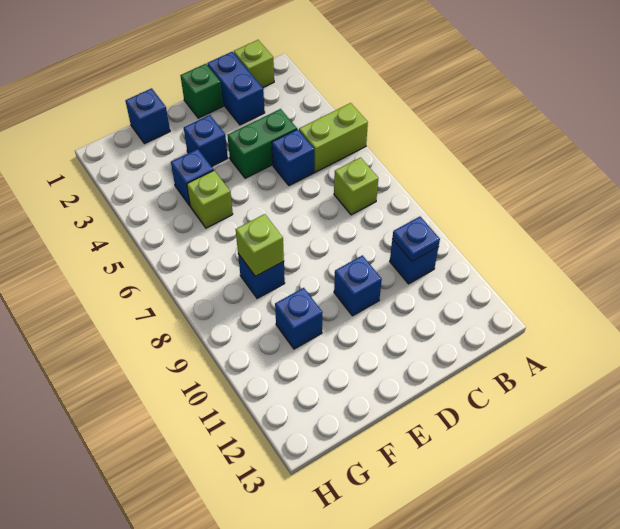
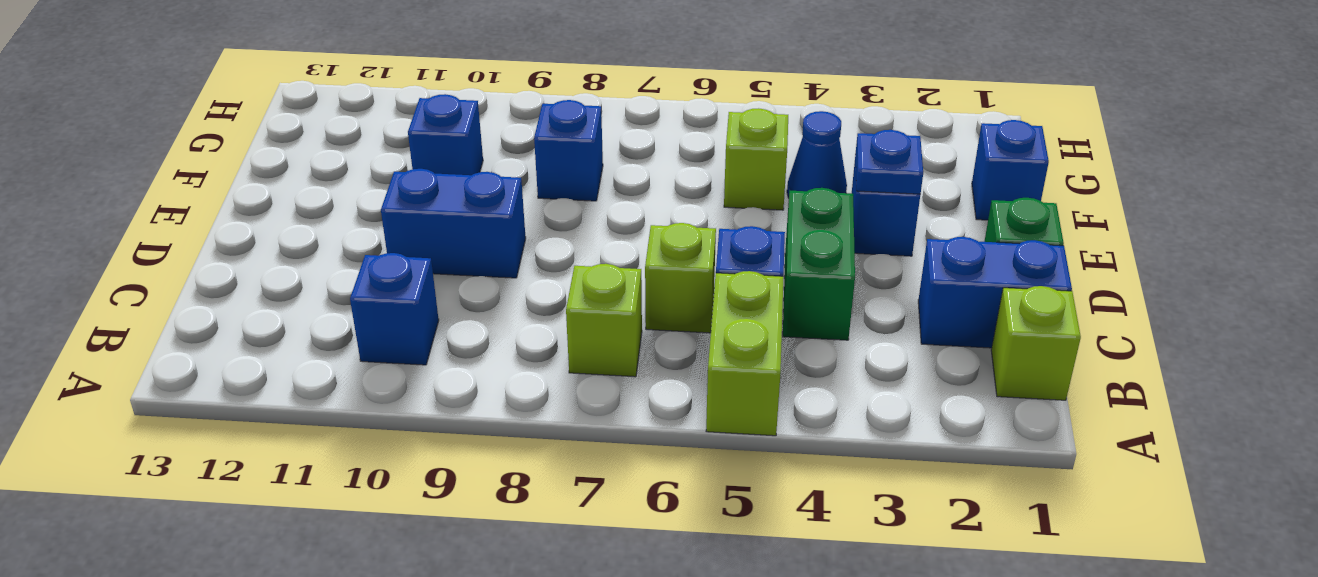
blue 1x1 plate [392,217,440,261] -> blue 1x1 plate moved to [855,130,923,194]
blue 1x1 brick [334,255,382,316] -> blue 1x2 brick [381,169,526,278]
blue 1x1 brick [171,149,214,206] -> blue 1x1 cone [787,111,847,198]
lime 1x1 brick [236,214,284,276] -> lime 1x1 brick moved to [645,223,716,333]

